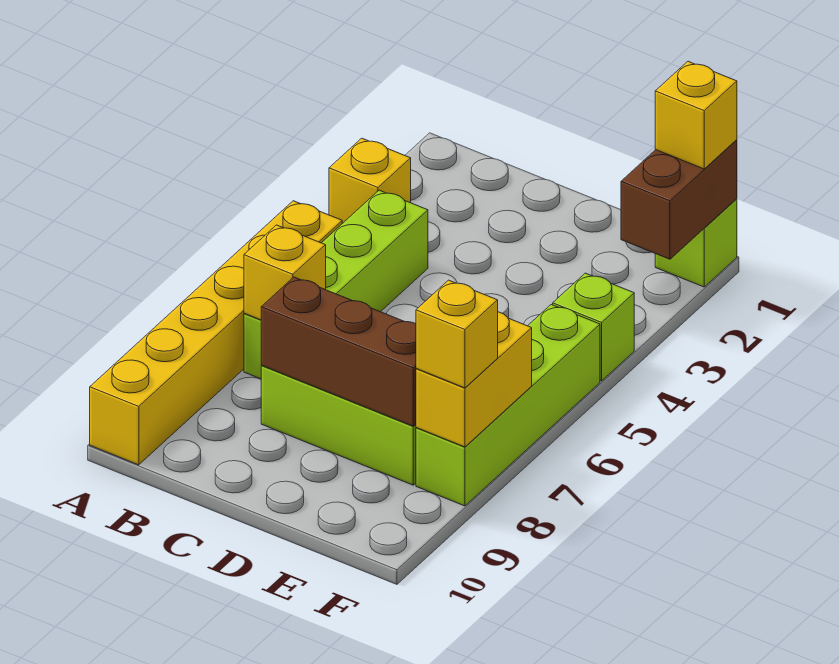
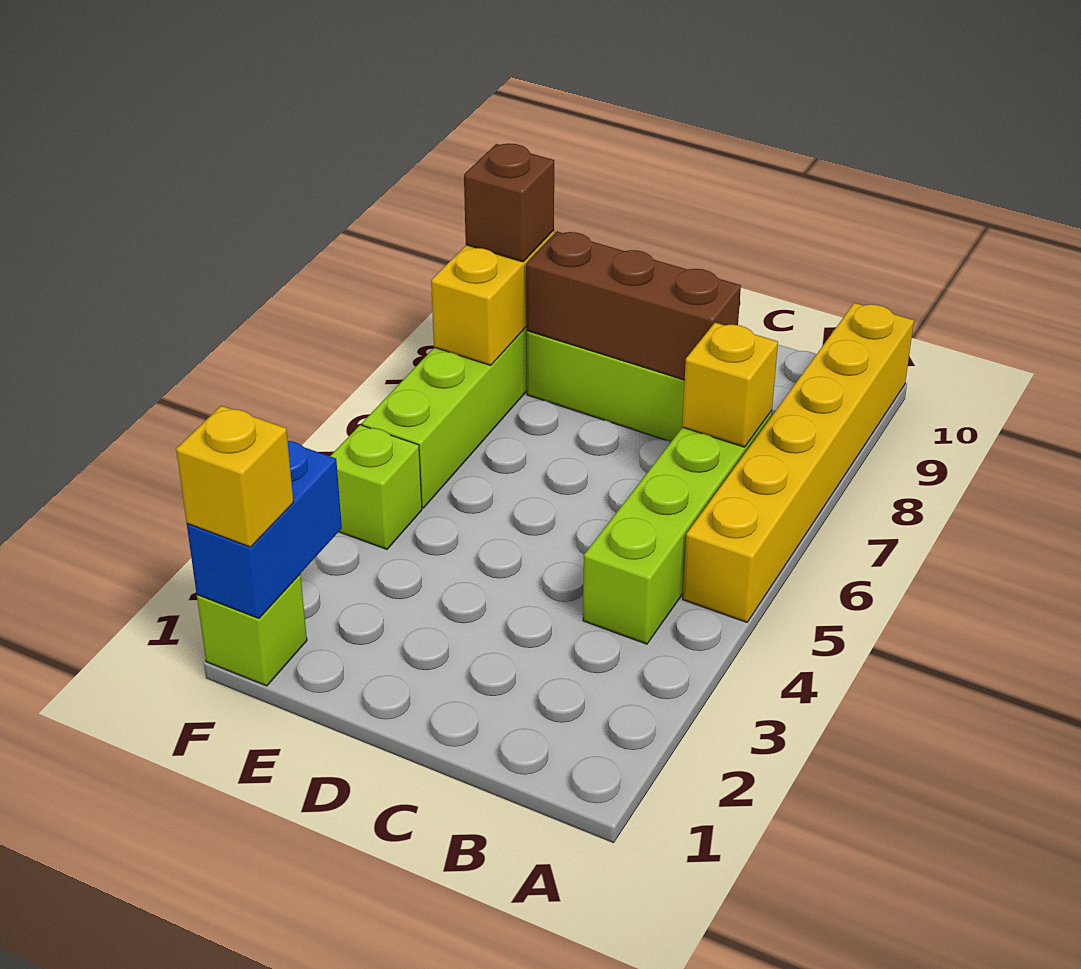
yellow 1x1 brick [329,138,411,223] -> none
brown 1x2 brick [621,140,737,259] -> blue 1x2 brick [187,441,342,618]
yellow 1x1 brick [416,280,498,388] -> brown 1x1 brick [464,143,554,262]

